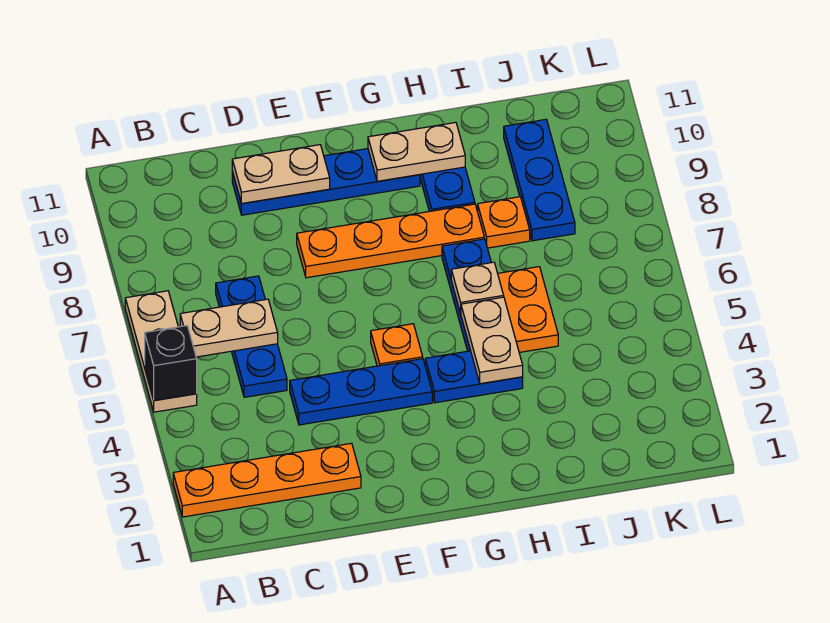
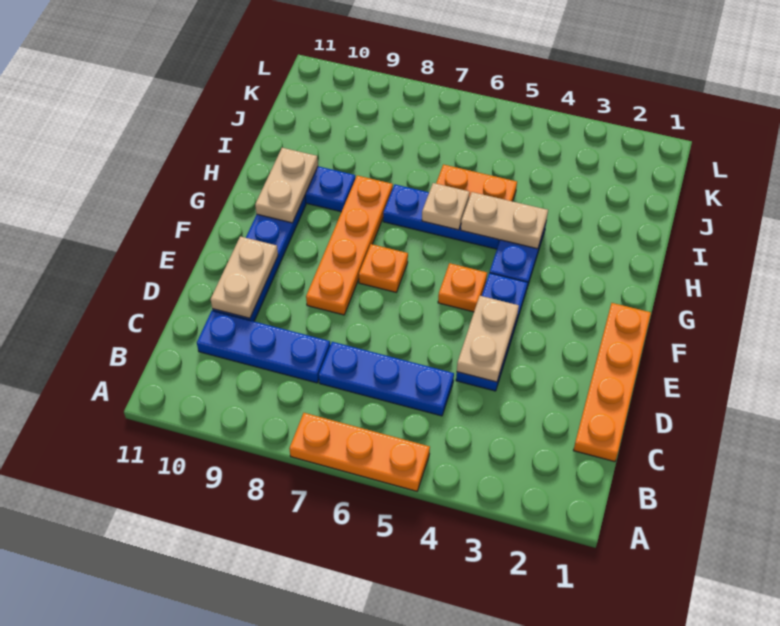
orange 1x4 plate [173,443,361,517] -> orange 1x4 plate moved to [573,303,651,462]
tan 1x3 plate [125,291,197,412] -> orange 1x3 plate [289,413,430,491]
black 1x1 brick [145,326,197,400] -> none
tan 1x2 plate [180,299,278,357] -> tan 1x2 plate moved to [457,296,519,382]
orange 1x1 plate [478,197,530,248] -> orange 1x1 plate moved to [359,244,408,292]
blue 1x3 plate [504,119,575,241] -> blue 1x3 plate moved to [197,311,330,383]

